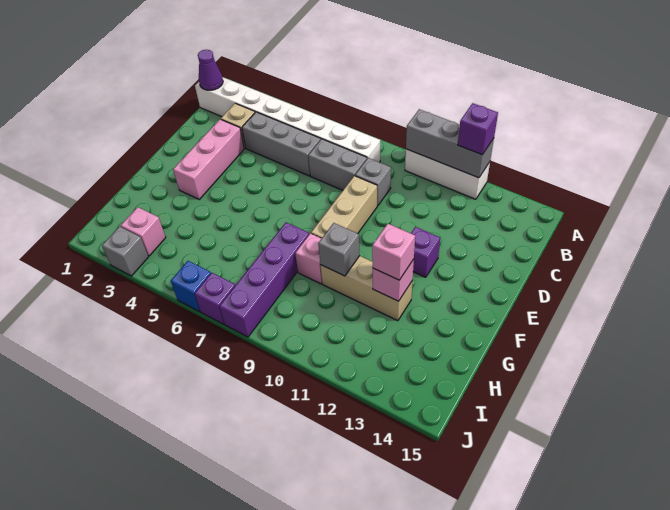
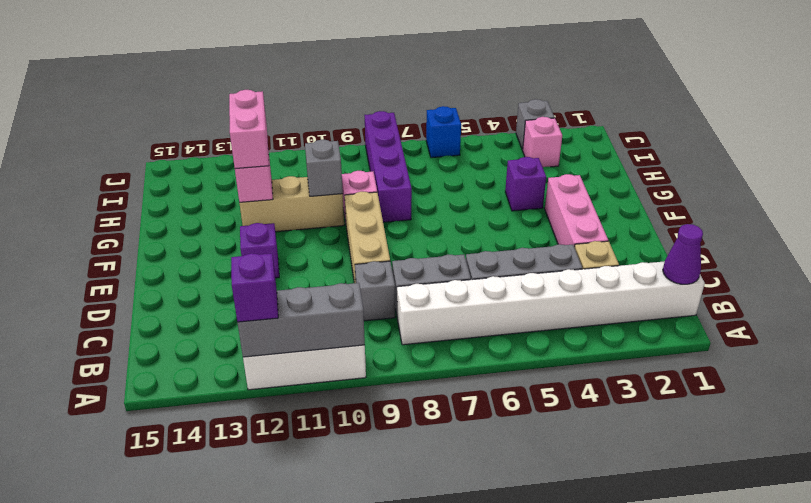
pink 1x1 brick [372,224,415,280] -> pink 1x2 brick [229,90,269,169]
purple 1x1 brick [195,273,235,324] -> purple 1x1 brick moved to [505,157,546,211]

